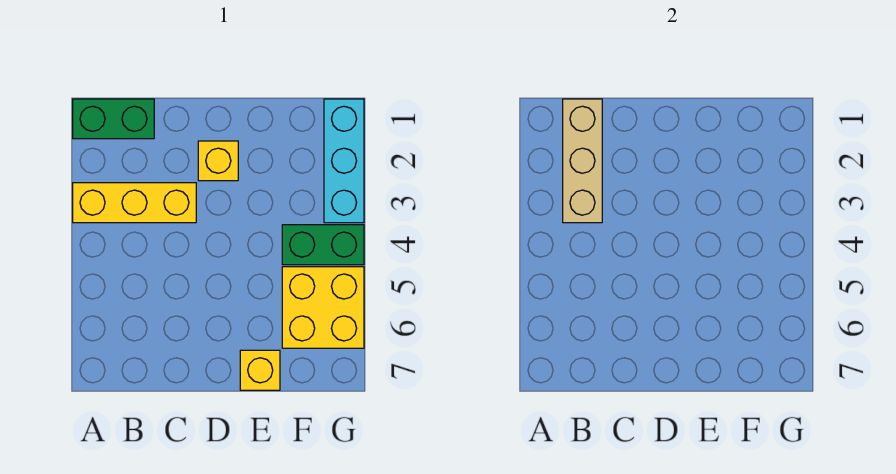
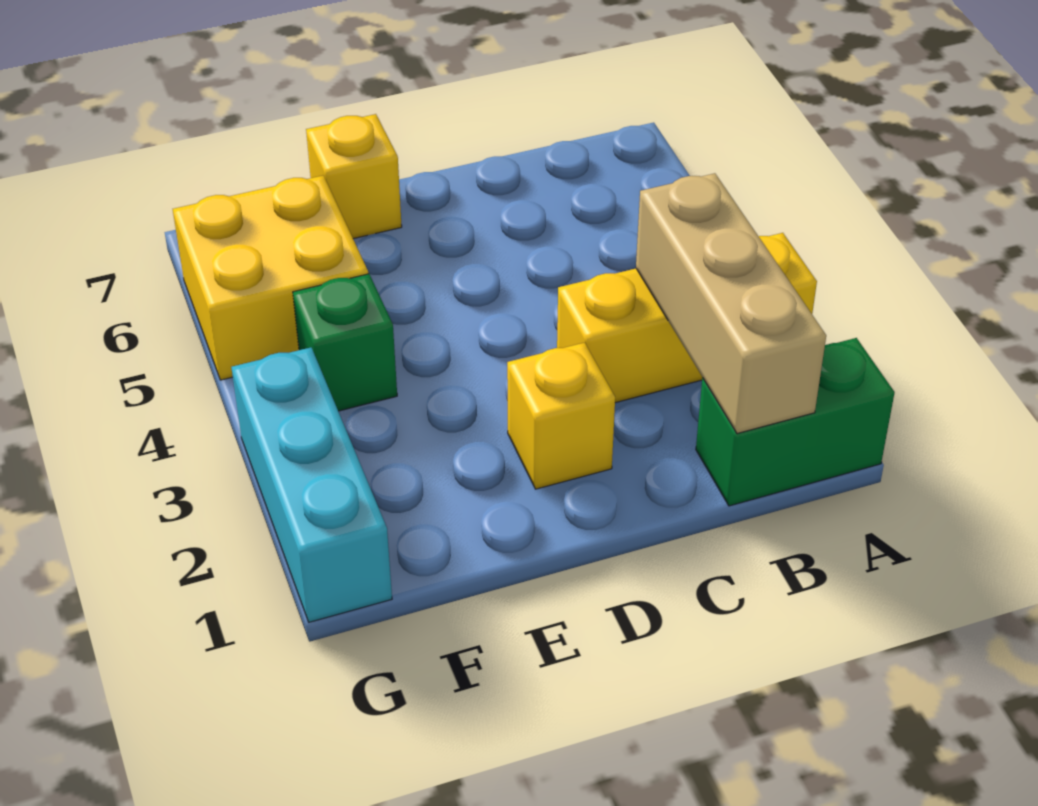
green 1x2 brick [282,225,364,265] -> green 1x1 brick [293,274,397,411]

